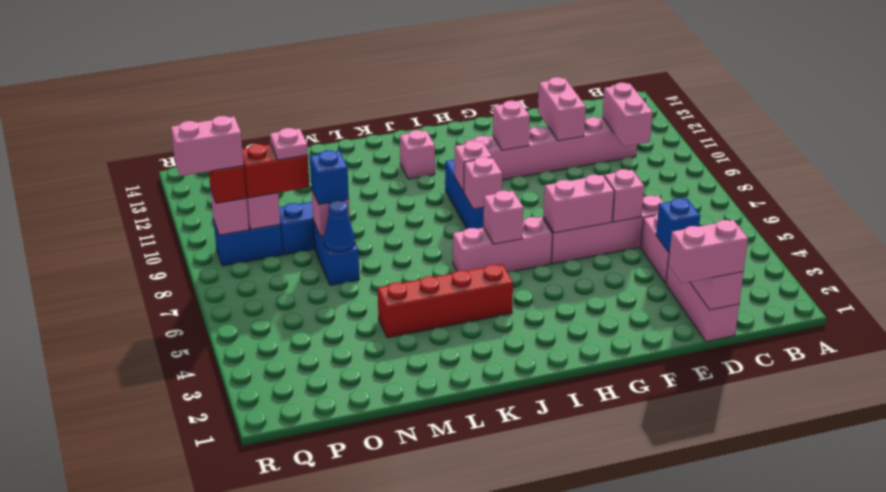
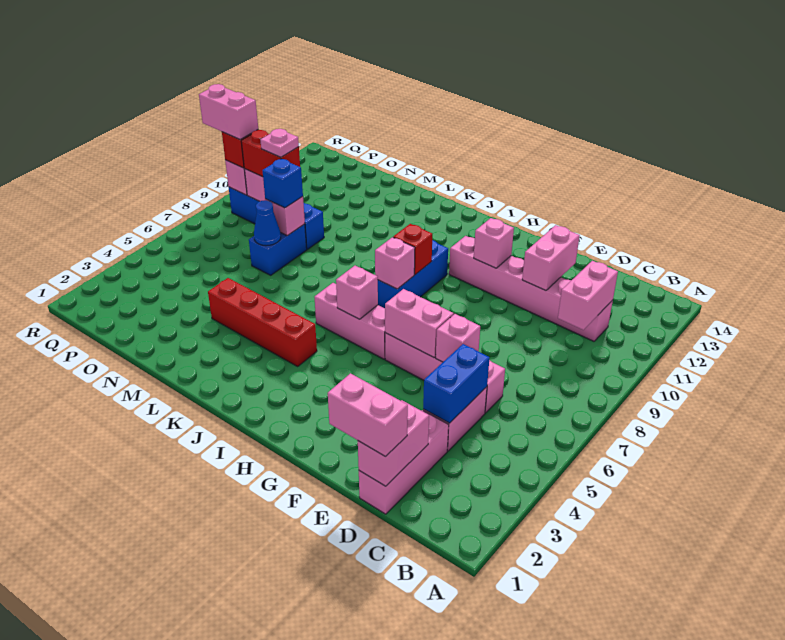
blue 1x1 brick [656,198,700,252] -> blue 1x2 brick [423,344,490,423]
pink 1x1 brick [455,141,492,192] -> red 1x1 brick [393,224,432,274]
pink 1x1 brick [400,130,435,179] -> none

